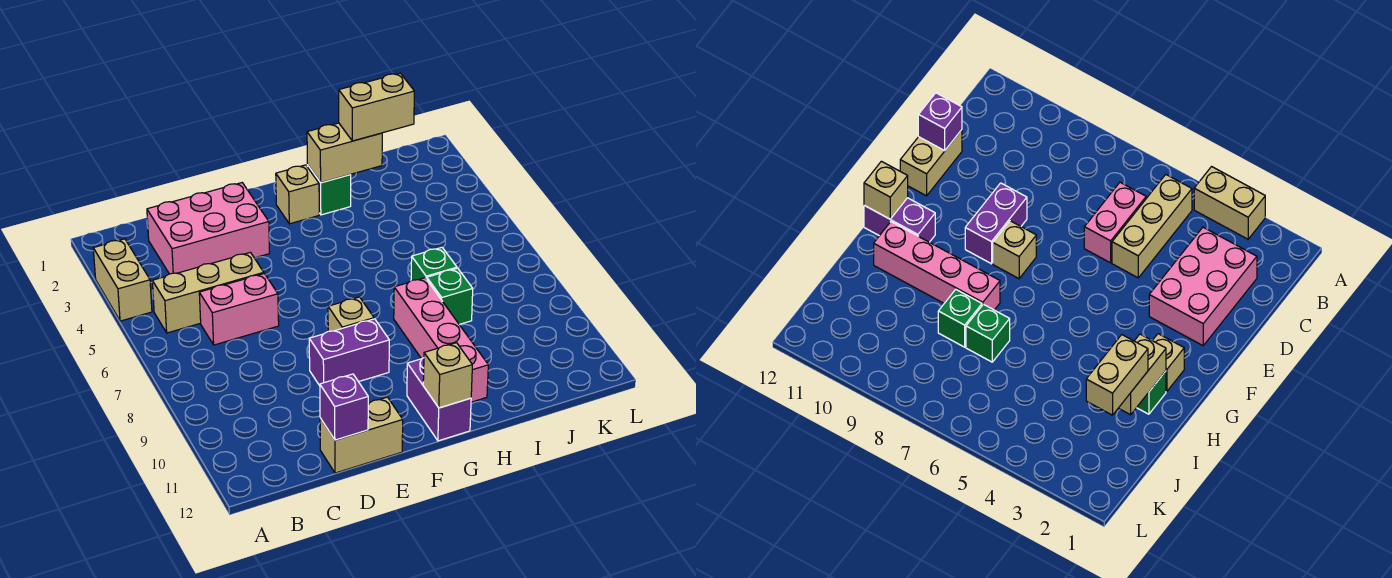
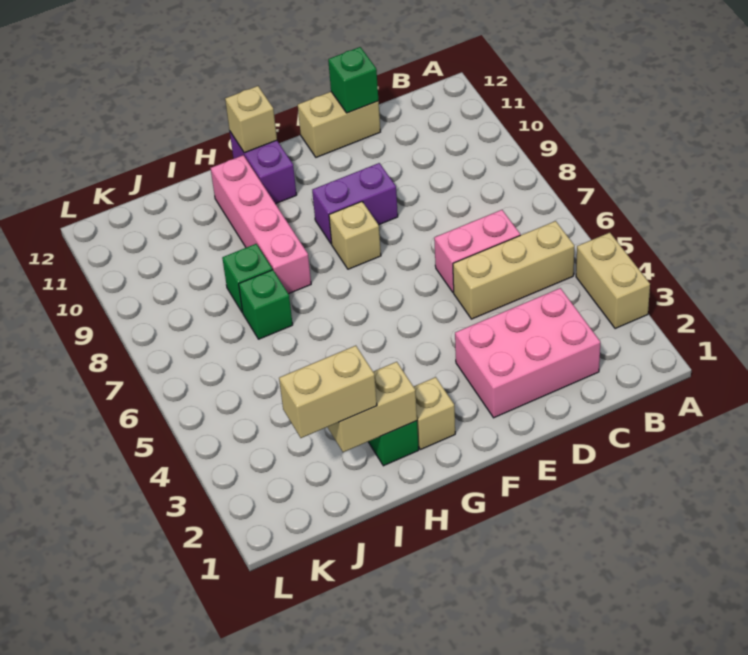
purple 1x1 brick [320,374,368,440] -> green 1x1 brick [328,47,378,113]

